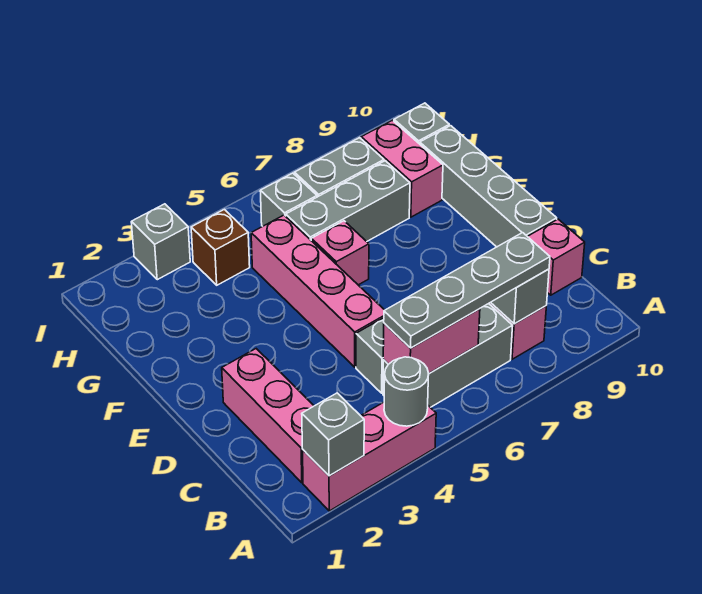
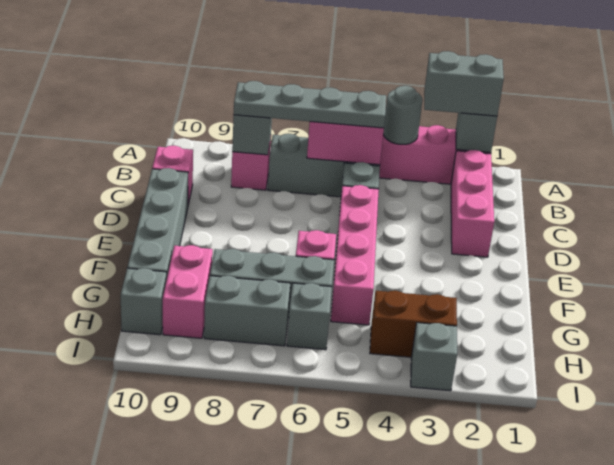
none -> grey 1x2 brick [424,51,504,116]
brown 1x1 brick [191,209,250,285] -> brown 1x2 brick [370,291,457,357]

